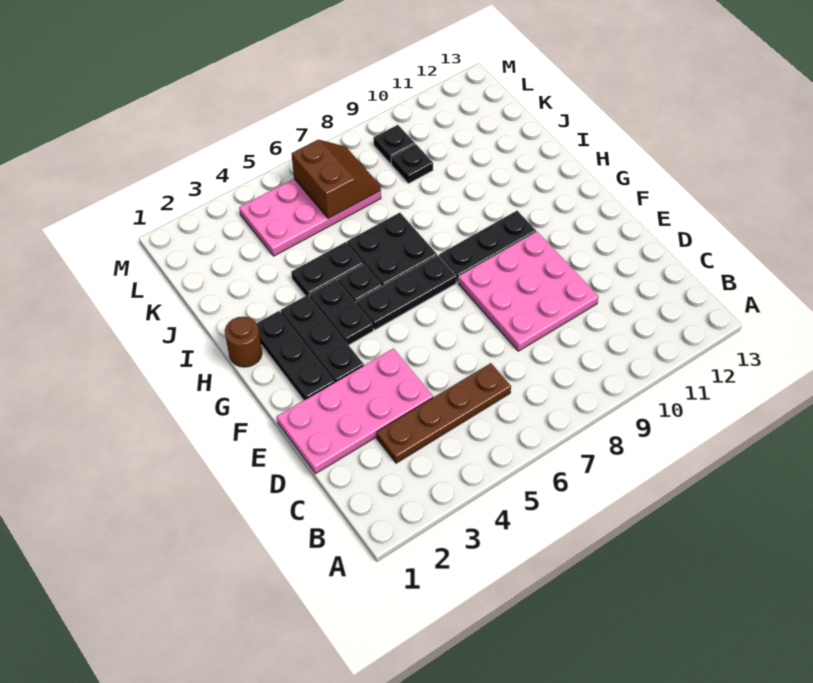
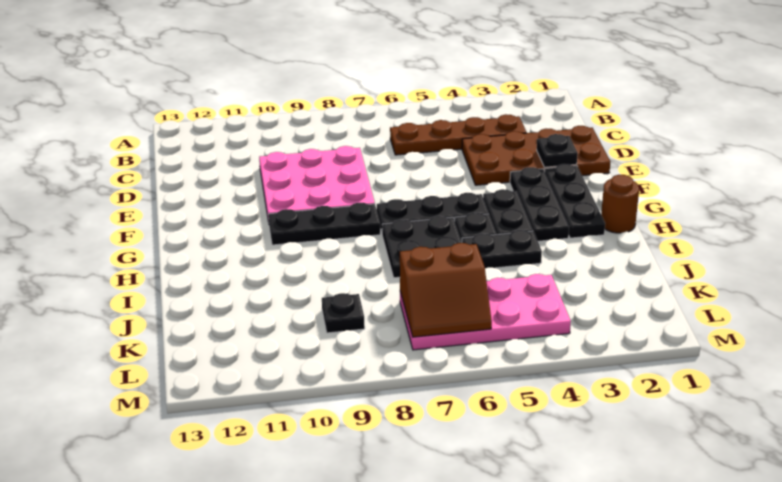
pink 2x4 plate [277,349,433,474] -> brown 2x4 plate [462,126,610,185]
brown 2x2 slope [291,140,381,218] -> brown 2x2 slope turned to [400,243,492,337]
black 1x1 plate [373,125,415,164] -> black 1x1 plate moved to [537,134,578,167]

